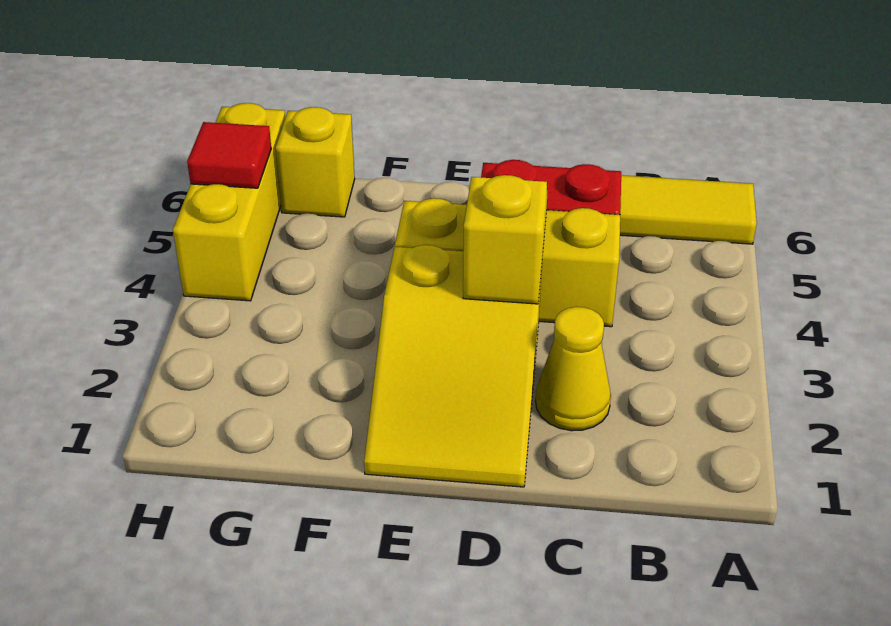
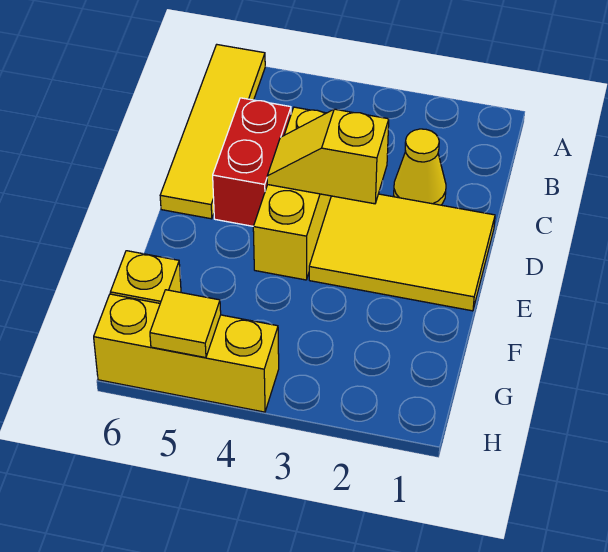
yellow 2x3 slope [364,245,542,487] -> yellow 2x3 tile [309,194,495,311]
red 1x1 tile [187,122,271,188] -> yellow 1x1 tile [150,290,221,358]

